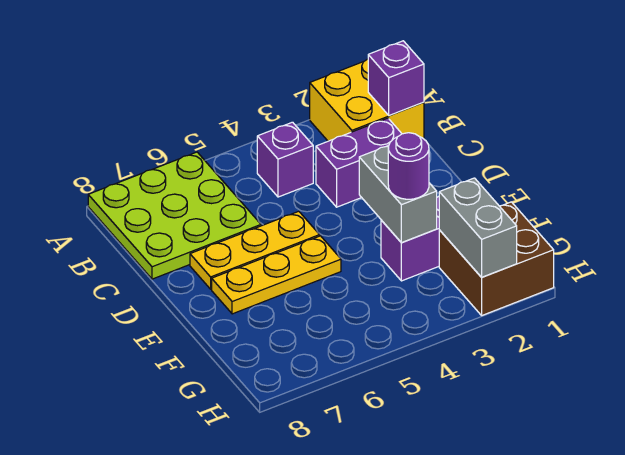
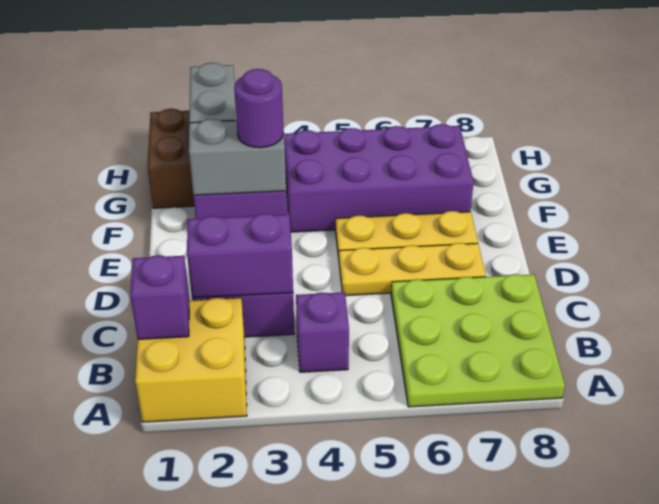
none -> purple 1x2 brick [187,213,293,298]
grey 1x2 brick [359,145,437,243] -> grey 1x2 brick turned to [189,119,286,195]
none -> purple 2x4 brick [284,124,474,232]

